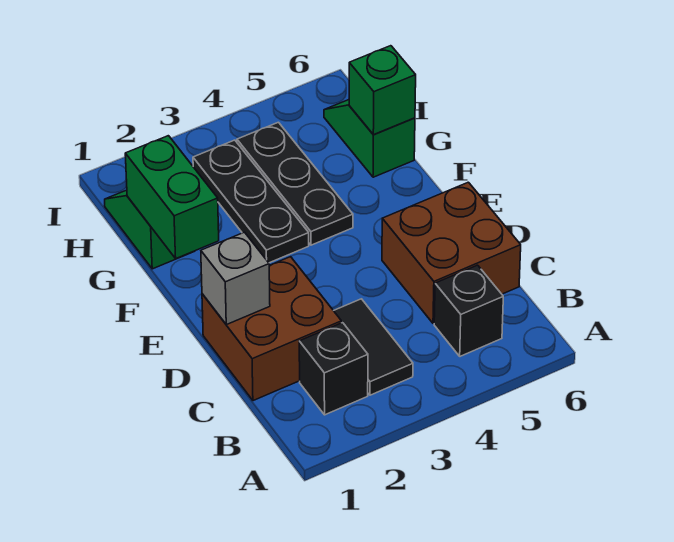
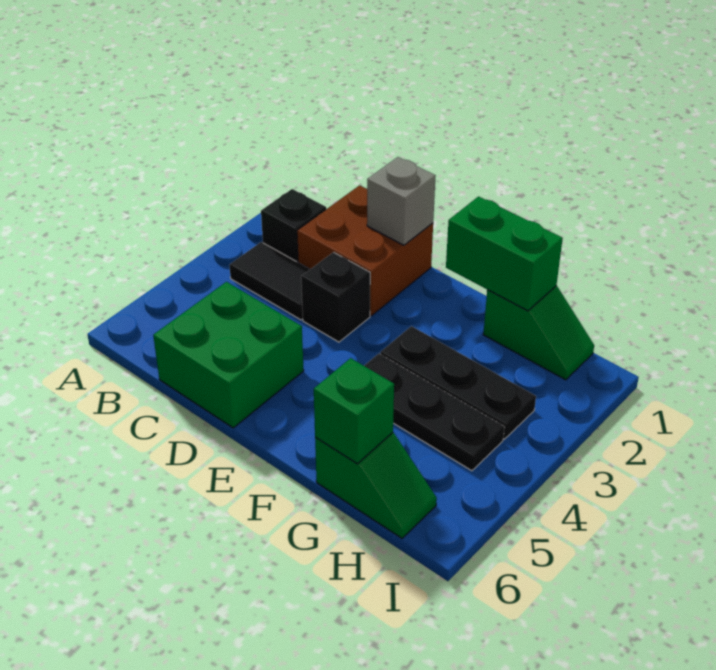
black 1x1 brick [434,265,503,356] -> black 1x1 brick moved to [301,252,370,342]
brown 2x2 brick [382,182,521,324] -> green 2x2 brick [153,282,304,428]

